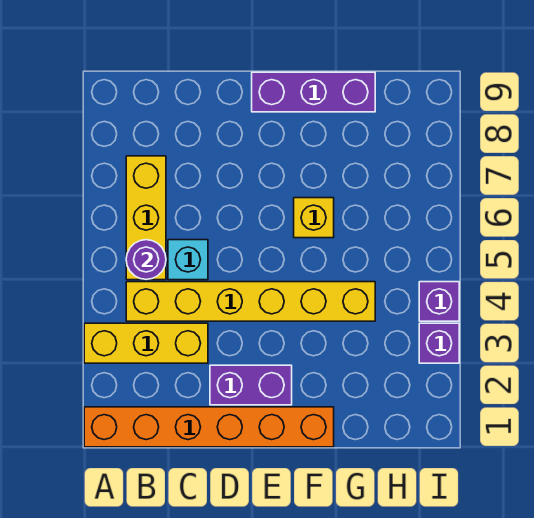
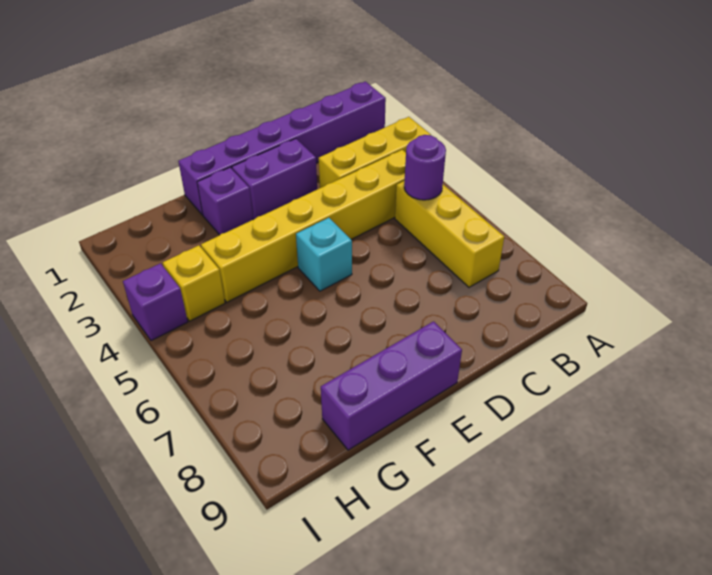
orange 1x6 brick [84,407,334,447] -> purple 1x6 brick [178,81,386,215]
cyan 1x1 brick [168,240,208,280] -> cyan 1x1 brick moved to [296,218,352,291]
yellow 1x1 brick [294,198,334,238] -> yellow 1x1 brick moved to [163,245,225,321]
purple 1x1 brick [419,323,459,363] -> purple 1x1 brick moved to [197,167,253,235]

